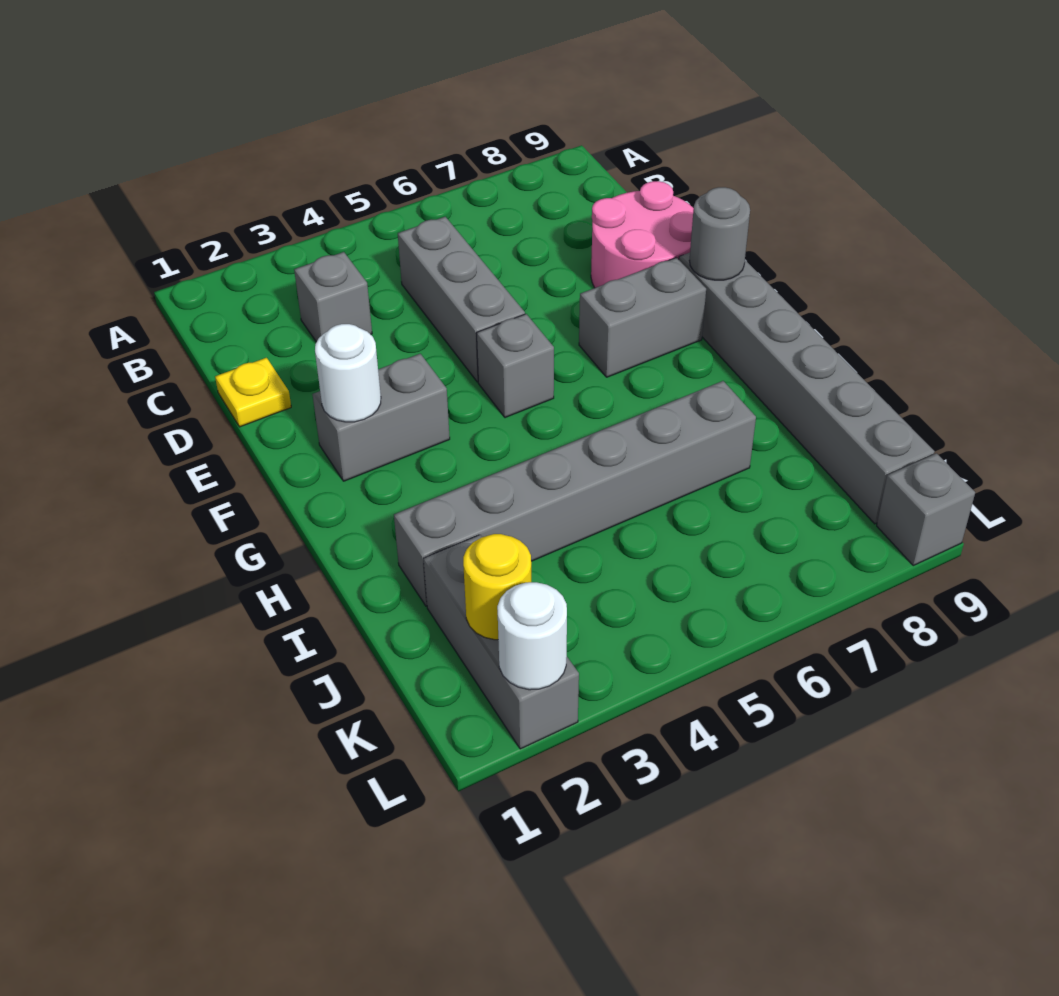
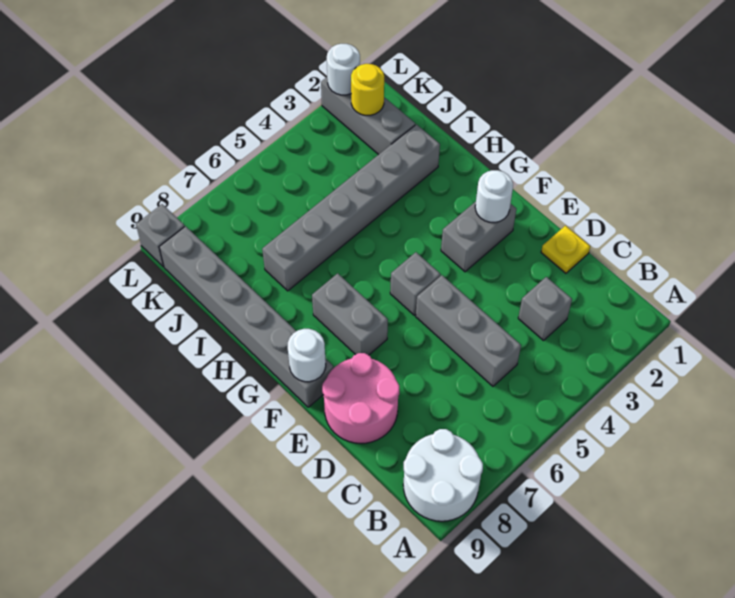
none -> white 2x2 round brick [403,429,483,521]
grey 1x2 brick [579,258,706,377] -> grey 1x2 brick turned to [312,273,388,355]
grey 1x1 round brick [689,187,750,280] -> white 1x1 round brick [288,329,326,382]

